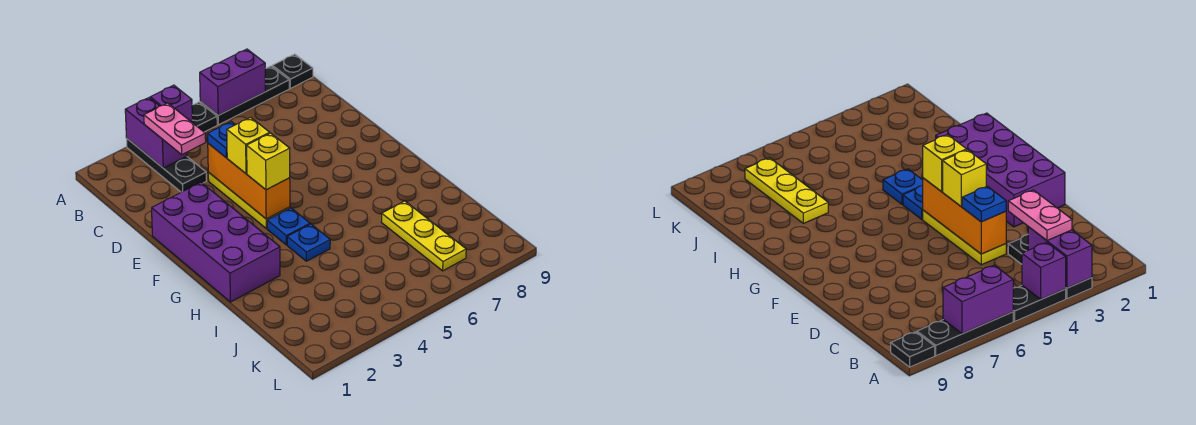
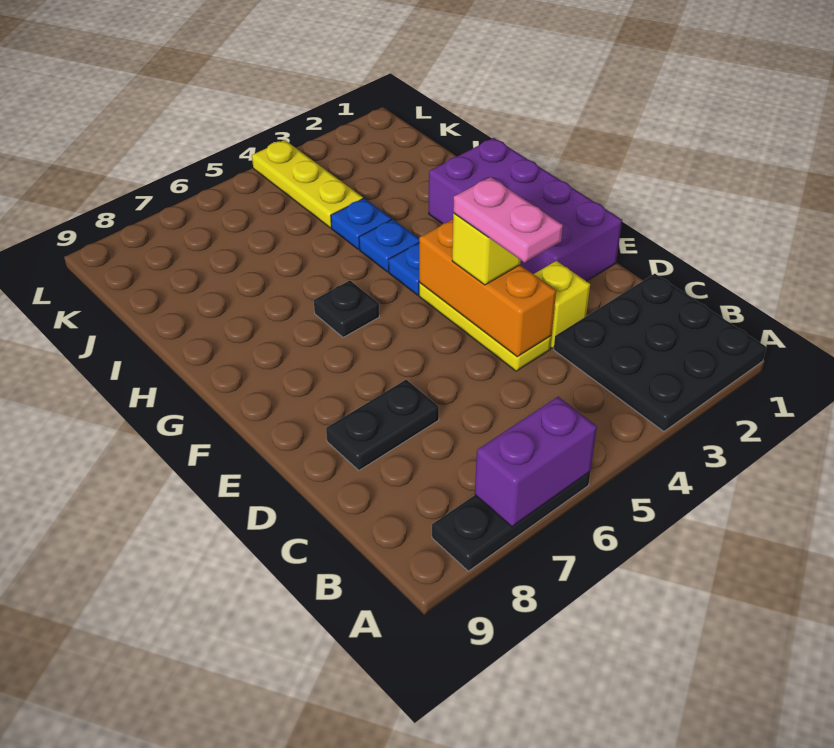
black 1x3 plate [127,139,206,192] -> black 3x3 plate [554,274,766,431]
purple 1x2 brick [125,98,187,168] -> none
black 1x2 plate [192,102,217,132] -> black 1x2 plate moved to [326,380,439,470]
purple 1x1 brick [150,85,193,123] -> none
black 1x1 plate [272,54,313,88] -> black 1x1 plate moved to [314,280,379,338]
pink 1x2 plate [144,103,206,154] -> pink 1x2 plate moved to [453,177,563,262]
blue 1x1 plate [208,122,235,158] -> blue 1x1 plate moved to [331,198,391,249]
yellow 1x1 brick [247,133,290,190] -> yellow 1x1 brick moved to [534,261,590,348]
yellow 1x3 plate [381,201,466,271] -> yellow 1x3 plate moved to [252,140,363,228]

